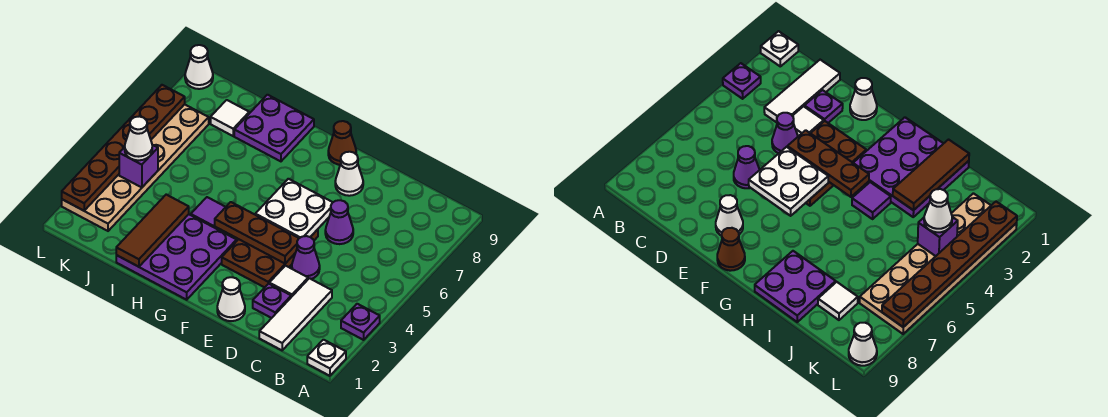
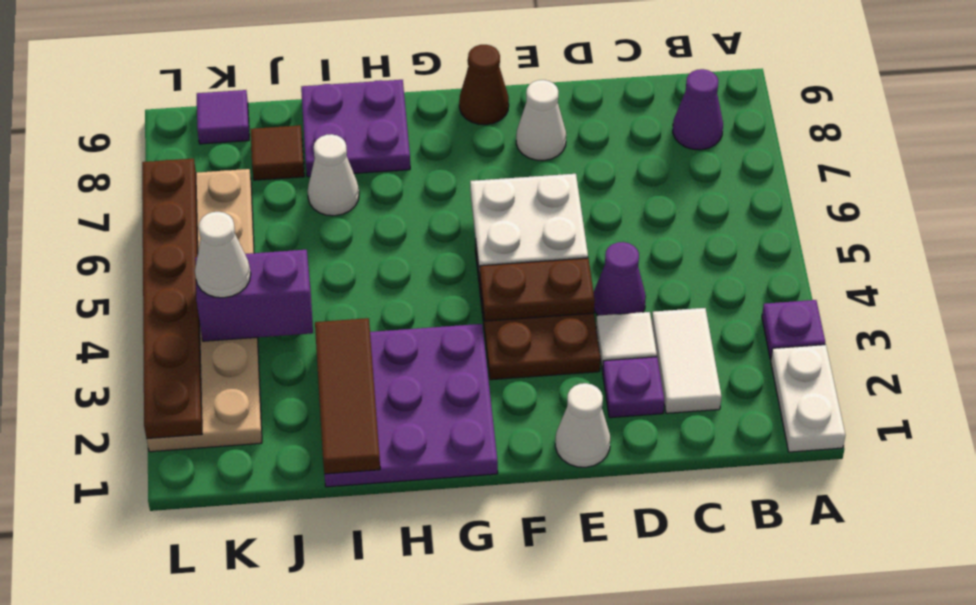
white 1x1 plate [307,340,346,376] -> white 1x2 plate [771,345,845,452]
white 1x3 tile [259,278,332,350] -> white 1x2 tile [652,308,722,413]
purple 1x1 cone [325,200,353,244] -> purple 1x1 cone moved to [673,69,723,150]
brown 1x3 plate [215,202,299,263] -> brown 1x2 plate [480,258,595,321]
purple 1x1 tile [191,197,225,229] -> purple 1x1 tile moved to [197,90,249,144]
white 1x1 tile [211,100,249,136] -> brown 1x1 tile [251,125,304,180]
purple 1x1 brick [119,145,158,188] -> purple 1x2 brick [195,250,313,341]
white 1x1 cone [185,45,213,89] -> white 1x1 cone moved to [308,134,359,216]

